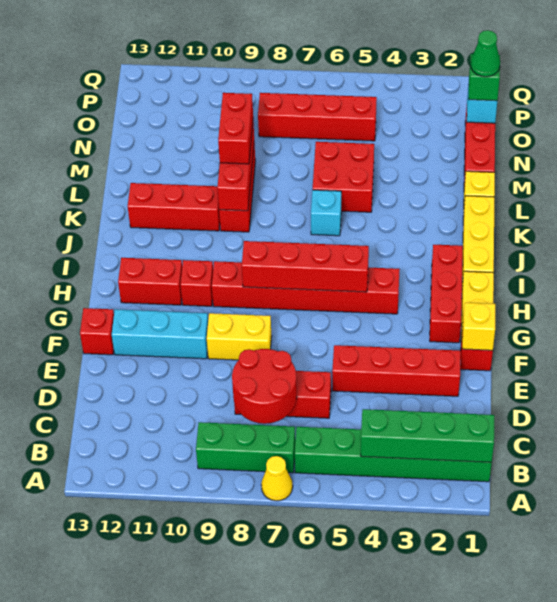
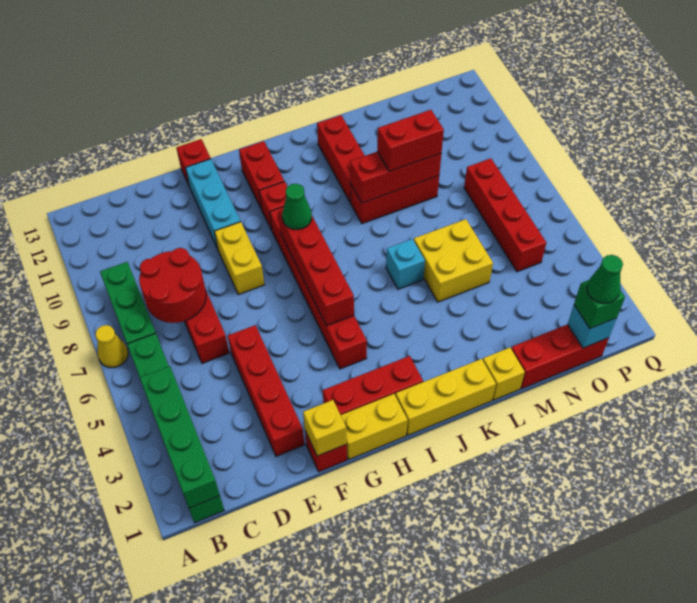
none -> green 1x1 cone [282,184,312,230]
red 2x2 brick [313,142,374,212] -> yellow 2x2 brick [414,219,493,302]

